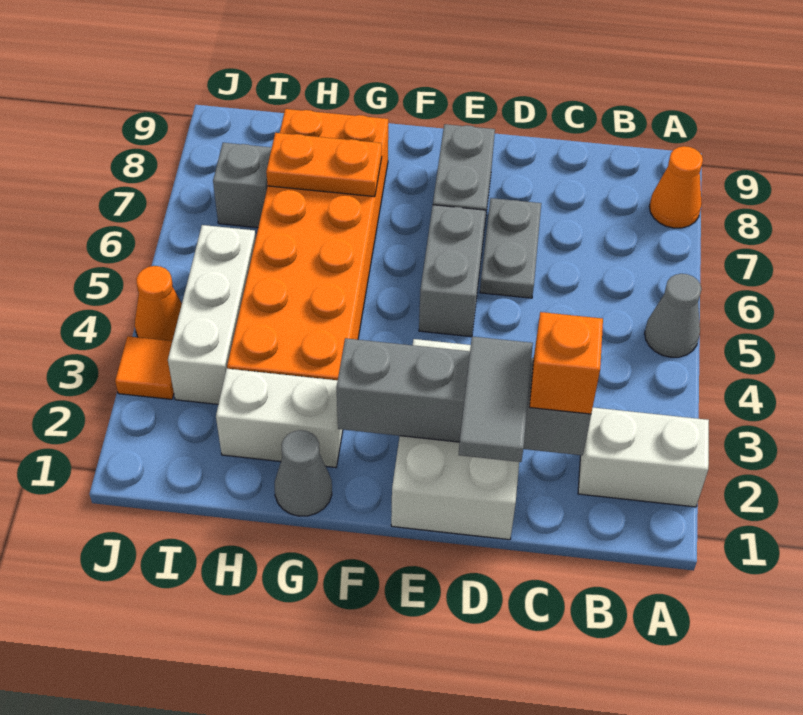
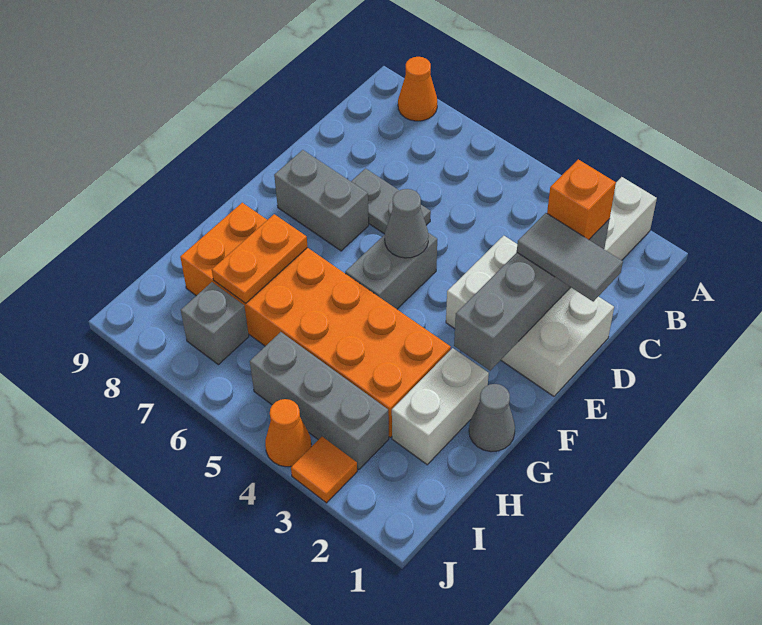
grey 1x1 cone [645,274,701,357] -> grey 1x1 cone moved to [385,189,429,258]
grey 1x2 brick [419,205,486,337] -> grey 1x2 brick turned to [345,233,437,309]
white 1x3 brick [168,225,256,404] -> grey 1x3 brick [250,332,389,470]

